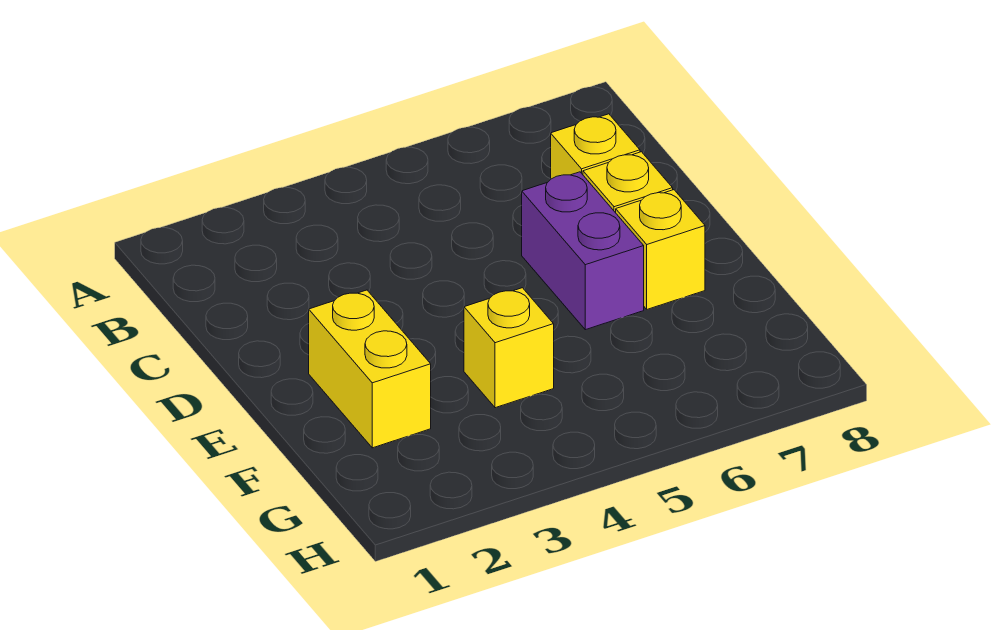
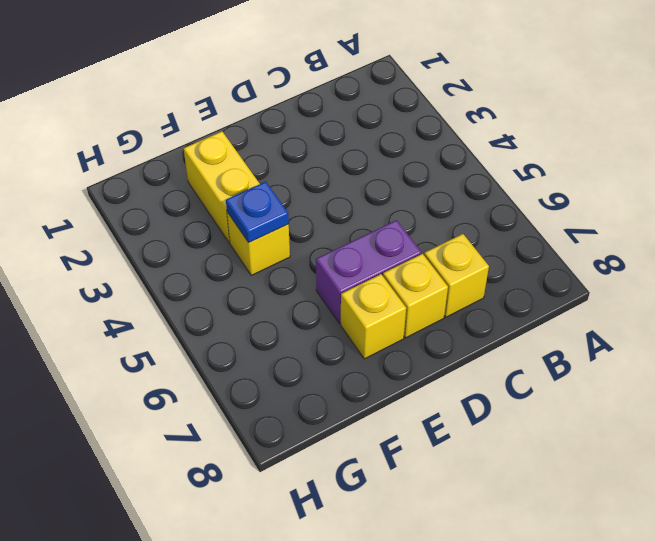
yellow 1x2 brick [309,290,431,448] -> yellow 1x2 brick turned to [184,131,260,243]
none -> blue 1x1 plate [226,182,289,242]

